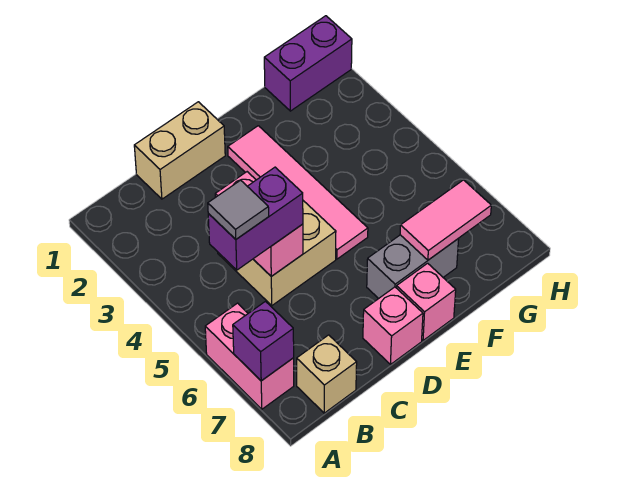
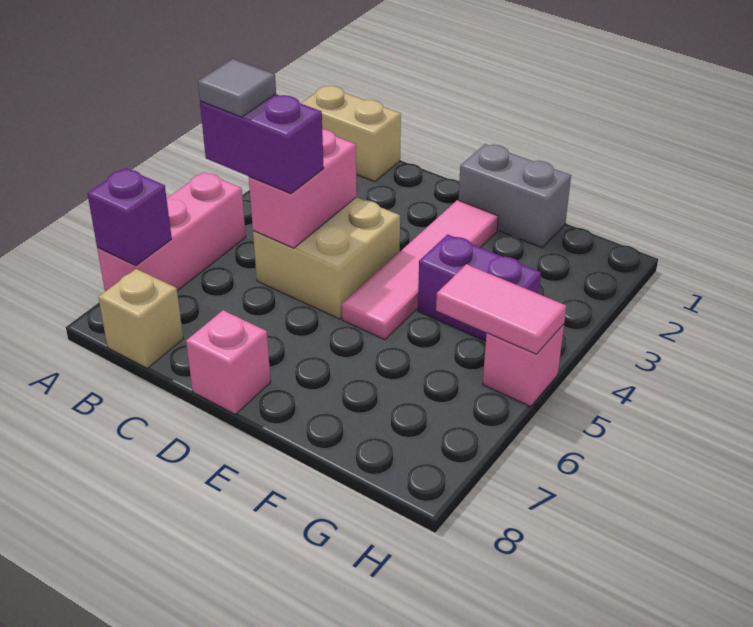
pink 1x2 brick [205,303,294,409] -> pink 1x3 brick [97,172,246,291]
tan 1x2 brick [134,102,225,199] -> tan 1x2 brick moved to [301,86,401,182]
grey 1x2 brick [367,235,459,299] -> grey 1x2 brick moved to [459,144,571,248]
pink 1x1 brick [397,263,456,340] -> pink 1x1 brick moved to [483,324,564,406]
pink 1x2 tile [400,180,491,260] -> pink 1x2 tile moved to [436,264,566,354]
purple 1x2 brick [264,16,352,111] -> purple 1x2 brick moved to [418,234,541,341]

